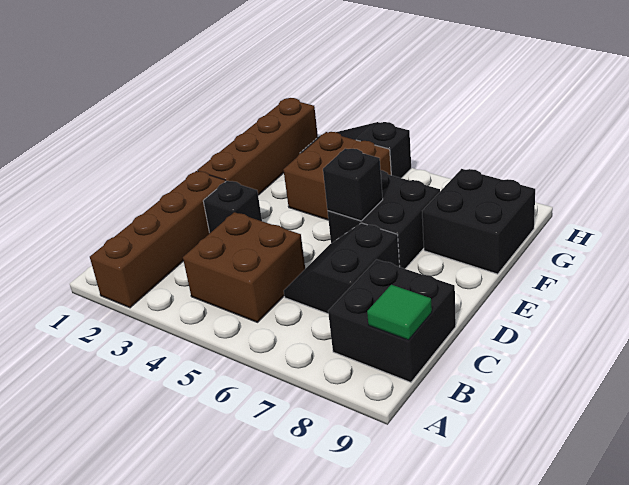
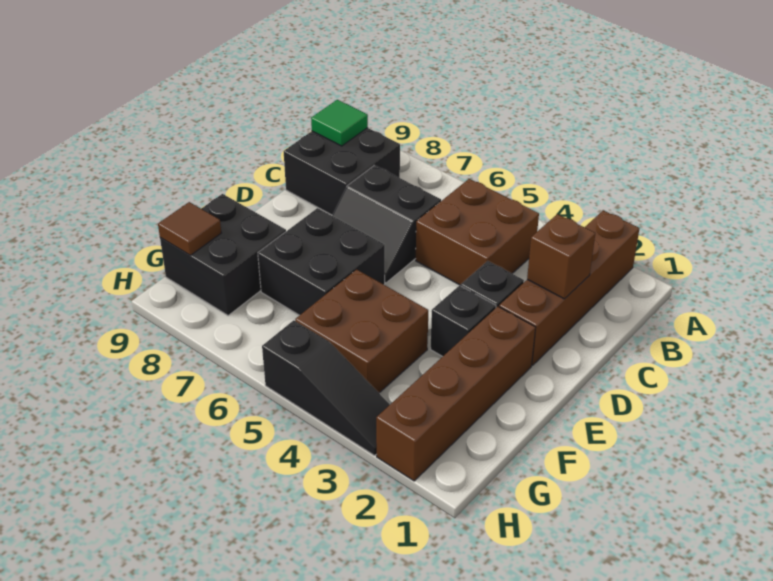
none -> brown 1x1 brick [527,214,595,299]
black 2x2 slope [284,223,400,314] -> black 2x2 slope turned to [332,165,441,283]
black 1x1 brick [323,149,383,221] -> black 1x1 brick moved to [431,286,496,357]
none -> brown 1x1 tile [158,202,221,255]

